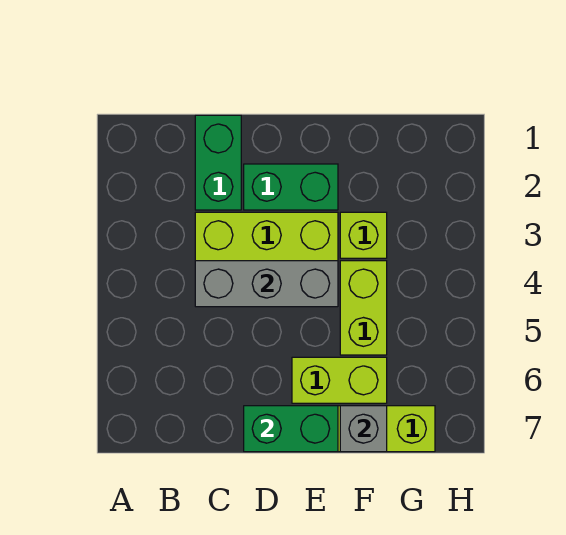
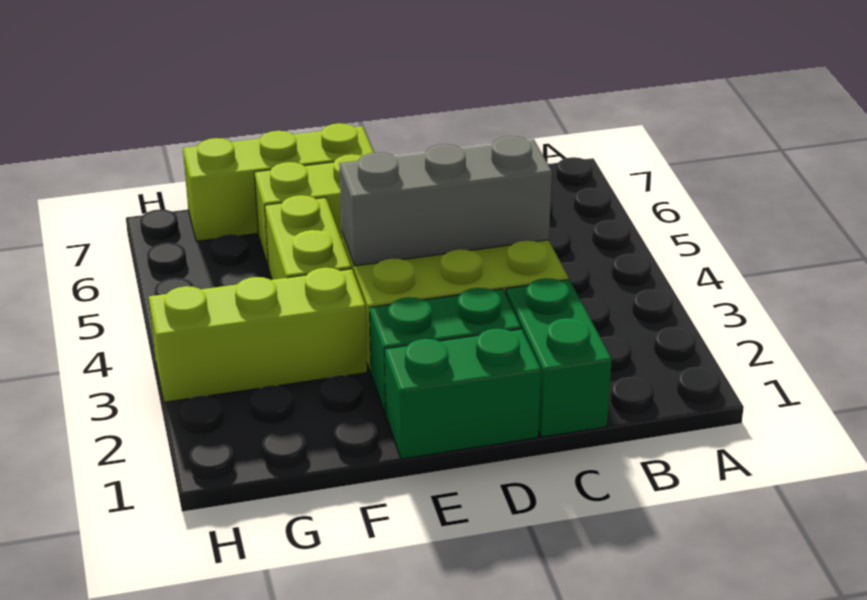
green 1x2 brick [244,406,338,452] -> green 1x2 brick moved to [385,329,541,459]
lime 1x1 brick [340,212,387,258] -> lime 1x3 brick [149,268,367,402]
grey 1x1 brick [340,406,387,452] -> none

